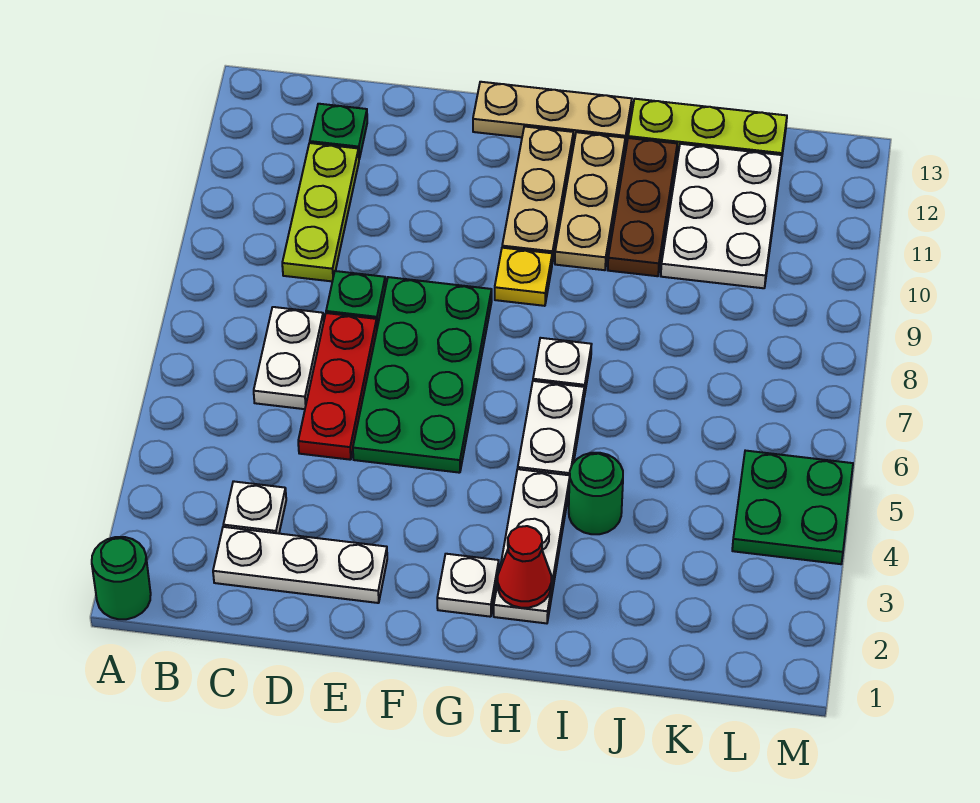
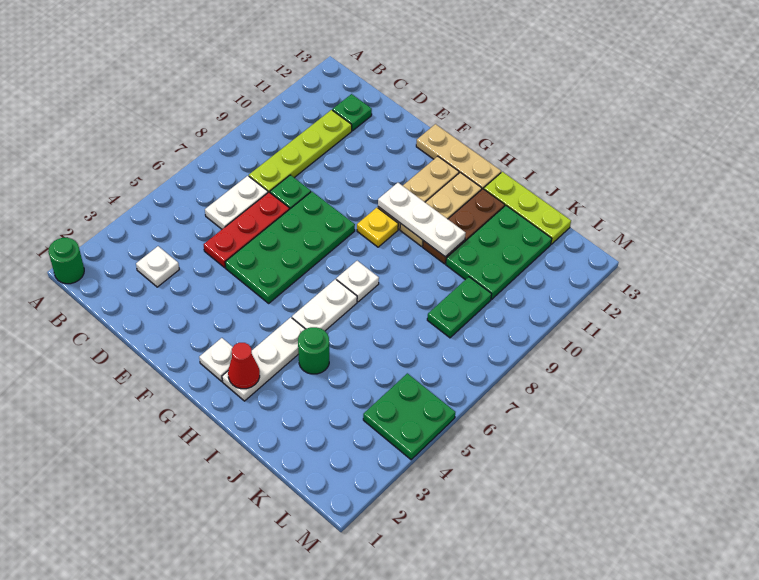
white 1x3 plate [213,527,387,603] -> white 1x3 plate moved to [378,183,466,257]
lime 1x3 plate [282,143,359,281] -> lime 1x4 plate [249,110,352,192]
white 2x3 plate [661,144,782,288] -> green 2x3 plate [446,206,552,299]
none -> green 1x2 plate [427,277,492,338]

